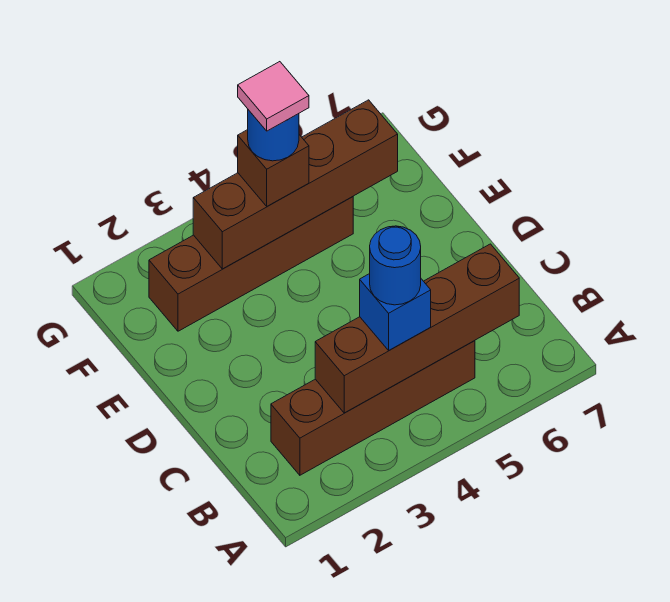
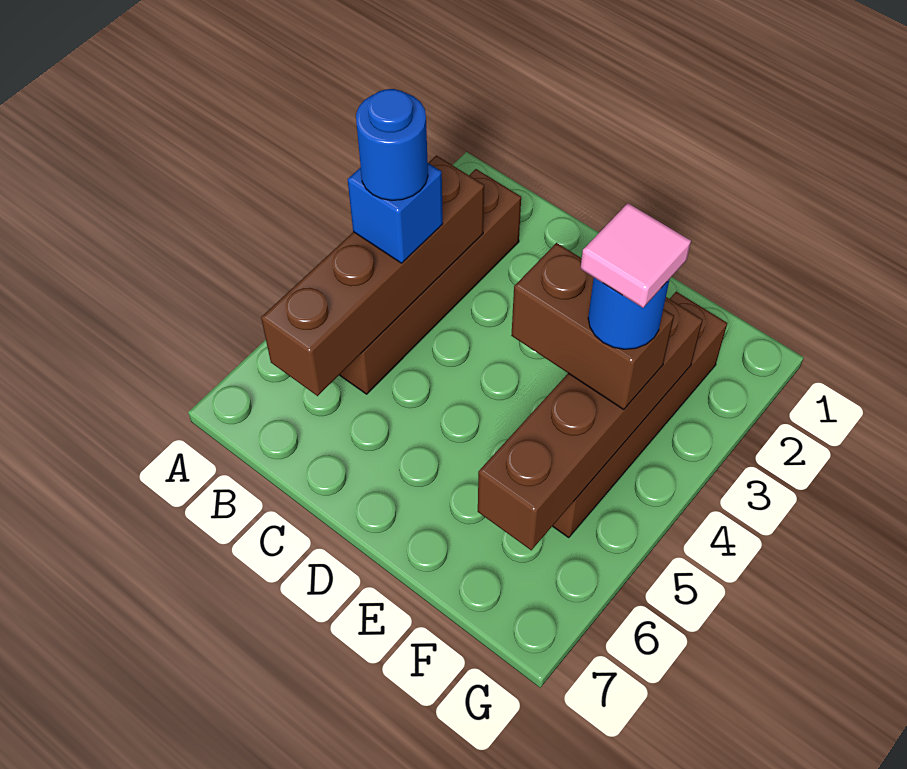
brown 1x1 brick [238,130,309,206] -> brown 1x2 brick [511,243,674,410]

